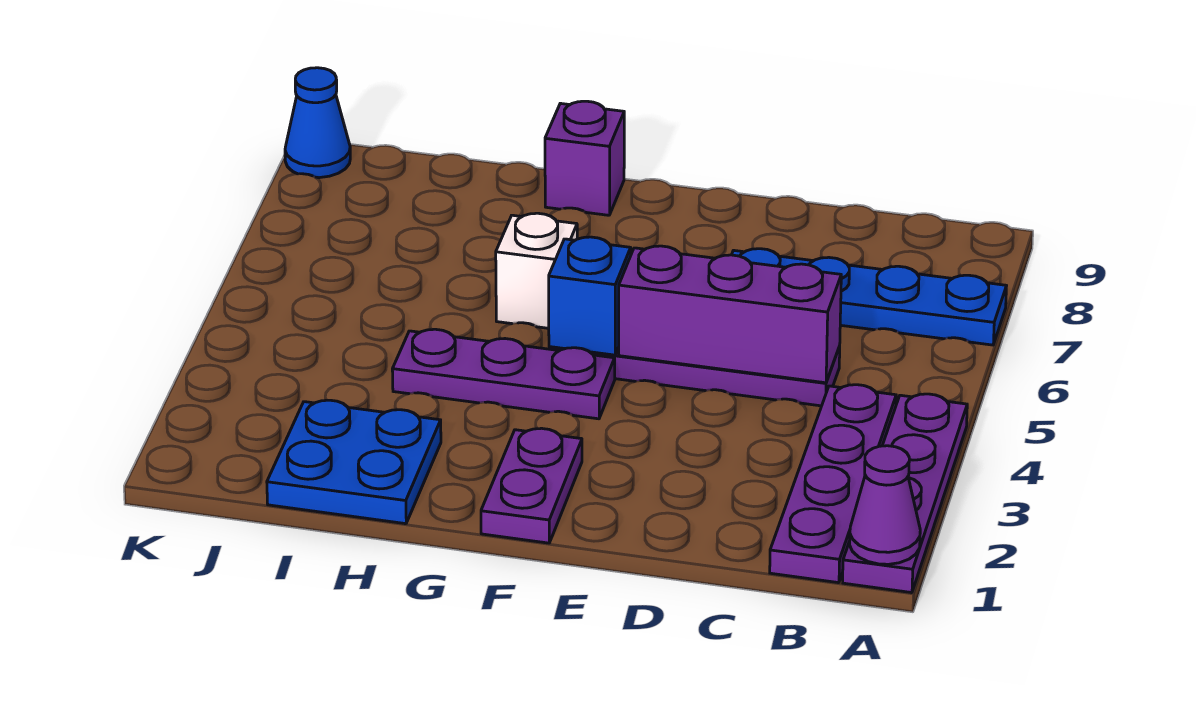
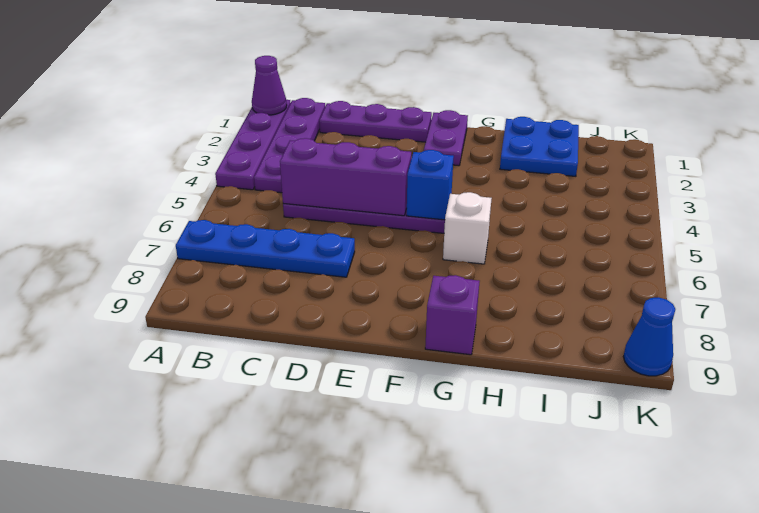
purple 1x3 plate [392,329,615,419] -> purple 1x3 plate moved to [319,101,432,142]

